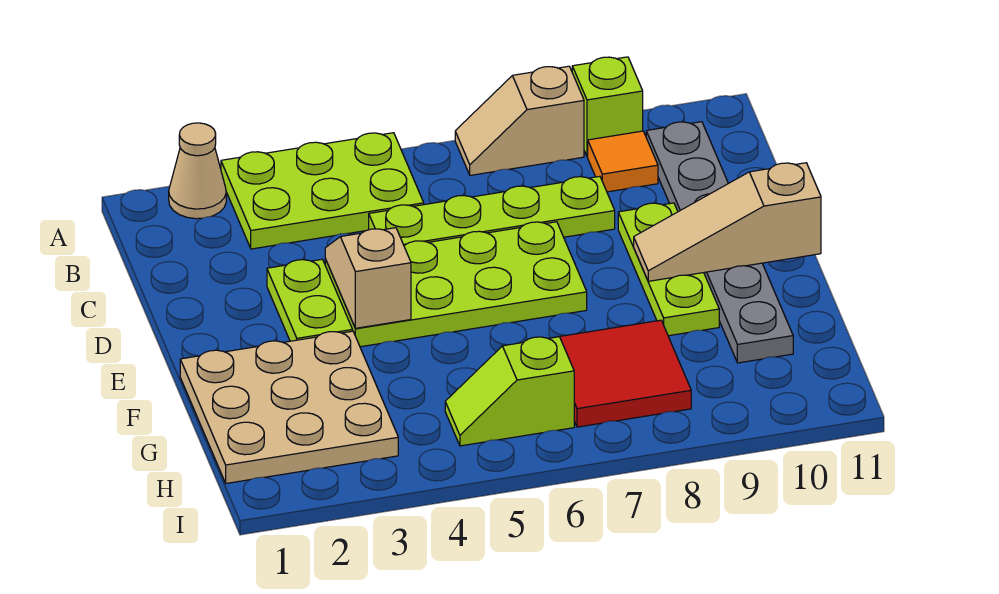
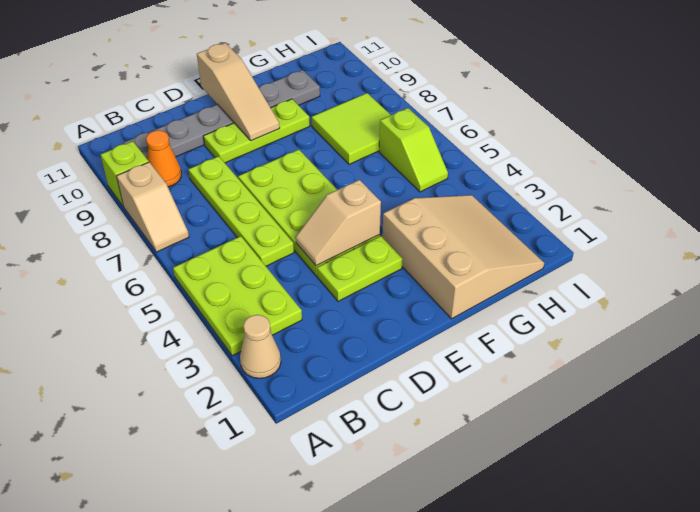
orange 1x1 tile [588,131,658,192] -> orange 1x1 cone [146,130,181,187]
tan 3x3 plate [180,331,398,483] -> tan 3x3 slope [382,195,544,319]
red 2x2 tile [560,320,691,427] -> lime 2x2 tile [312,93,391,164]

